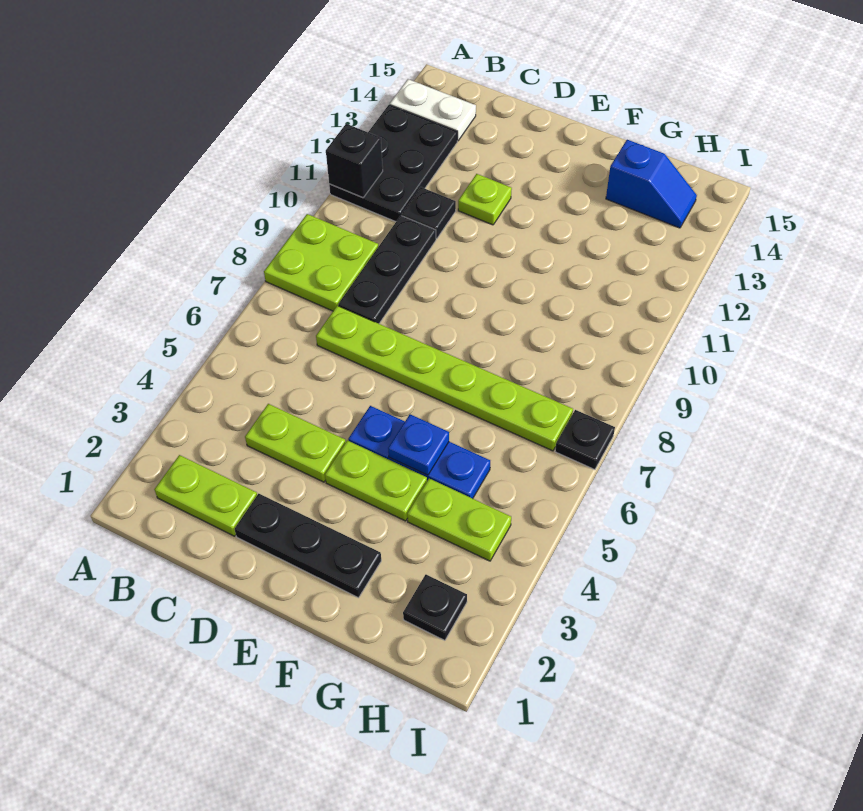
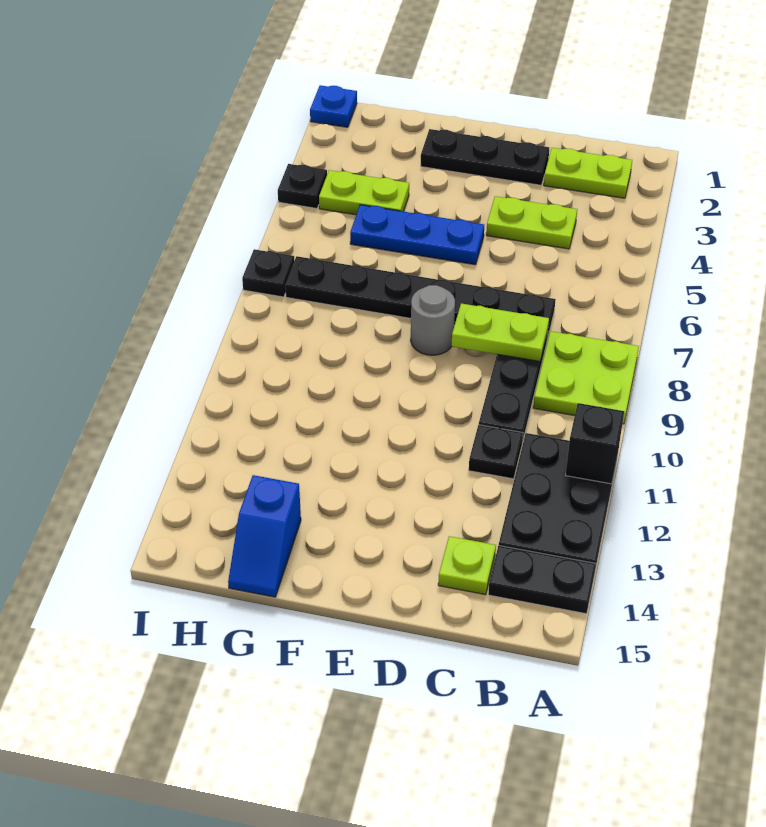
white 1x2 plate [390,79,476,141] -> black 1x2 plate [488,545,596,614]
lime 1x6 plate [316,306,573,451] -> black 1x6 plate [285,256,556,339]
lime 1x1 plate [458,174,512,225] -> lime 1x1 plate moved to [438,536,496,595]
lime 1x2 plate [325,440,427,521] -> lime 1x2 plate moved to [452,303,549,361]
none -> grey 1x1 round brick [411,285,455,355]
blue 1x1 plate [388,414,449,475] -> blue 1x1 plate moved to [310,85,357,127]
blue 1x2 slope [606,140,697,228] -> blue 1x2 slope turned to [228,475,301,597]
black 1x1 plate [403,575,467,640] -> black 1x1 plate moved to [278,164,327,208]

